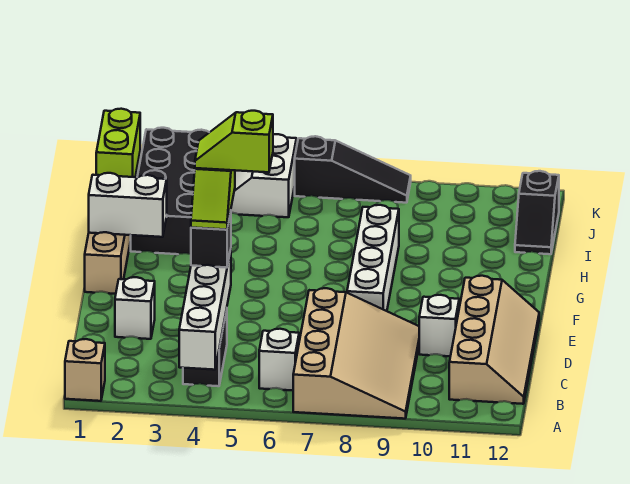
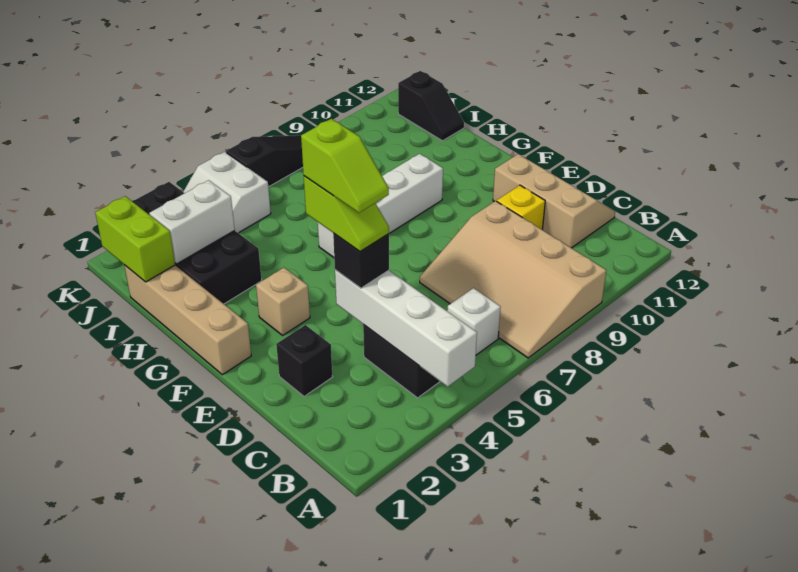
tan 1x1 brick [65,339,105,401] -> tan 1x1 brick moved to [256,268,310,335]
tan 3x4 slope [293,288,419,419] -> tan 3x4 slope turned to [420,201,606,358]
tan 2x4 slope [449,276,539,404] -> tan 2x3 slope [493,154,615,248]
white 1x1 brick [115,277,155,339] -> black 1x1 brick [276,325,332,396]
white 1x1 brick [419,295,459,356] -> yellow 1x1 brick [497,185,545,230]
lime 1x2 slope [195,111,273,172] -> lime 1x2 slope turned to [301,119,389,213]
white 1x4 brick [347,205,399,311] -> white 1x4 brick turned to [318,154,443,257]
white 1x2 brick [89,173,167,237] -> white 1x2 brick moved to [149,180,235,264]

